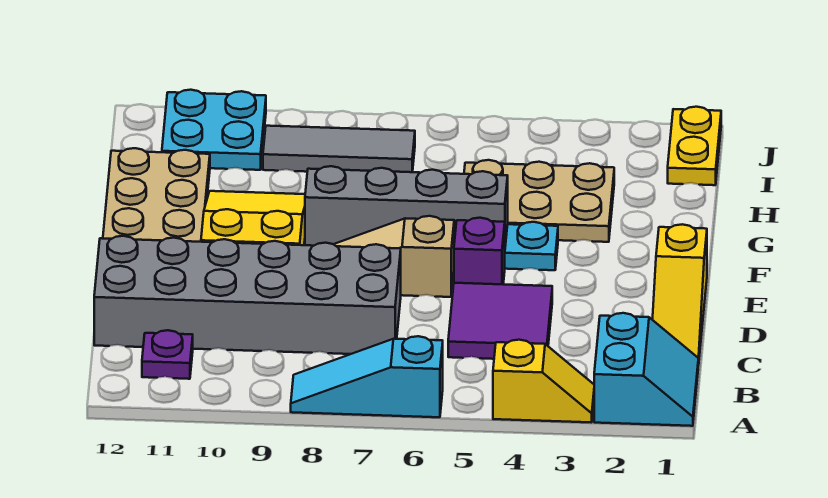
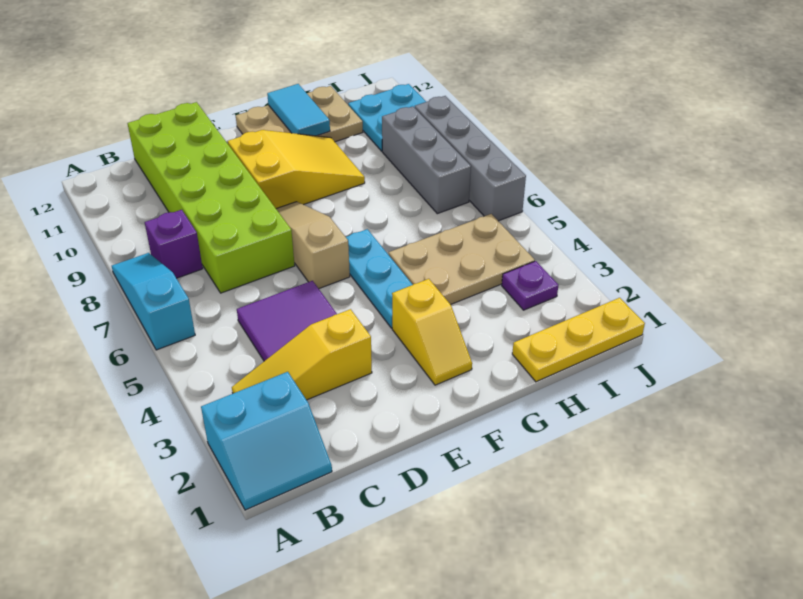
yellow 1x2 slope [493,340,594,422] -> yellow 1x2 slope moved to [392,279,472,385]
purple 1x1 plate [142,330,193,379] -> purple 1x1 plate moved to [502,261,558,310]
yellow 1x3 slope [653,224,707,365] -> yellow 1x3 slope moved to [232,309,372,400]
grey 2x6 brick [94,236,401,354] -> lime 2x6 brick [128,102,295,293]
purple 1x1 brick [454,218,505,284] -> purple 1x1 brick moved to [145,210,203,278]
grey 1x4 brick [305,166,508,246] -> grey 1x4 brick moved to [415,96,526,221]
tan 2x3 plate [464,160,614,242] -> tan 2x3 plate turned to [389,214,535,305]
none -> cyan 1x2 tile [267,84,330,136]
yellow 1x2 plate [668,107,721,185] -> yellow 1x3 plate [512,298,645,382]
grey 1x3 tile [263,126,415,172] -> grey 1x3 brick [382,106,471,214]

